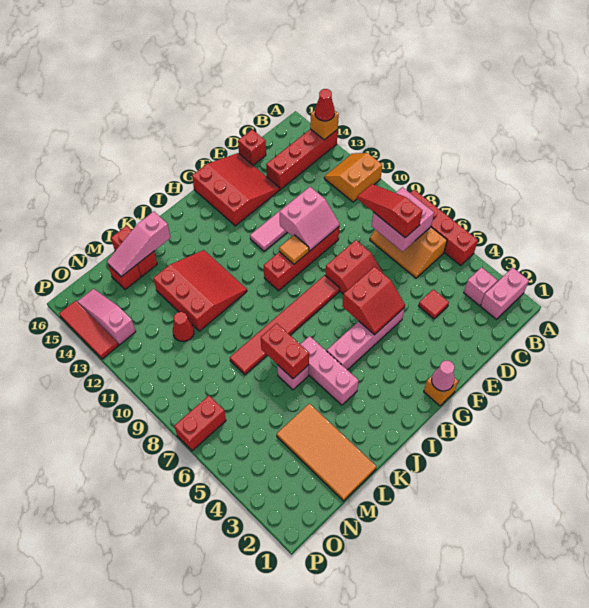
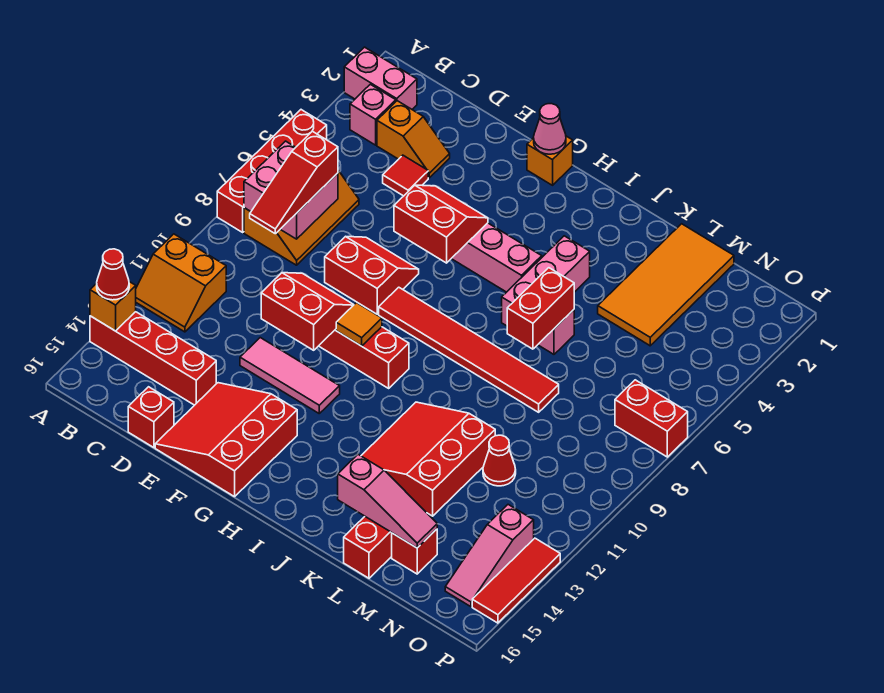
none -> orange 1x2 slope [377,101,450,178]
pink 2x2 slope [280,187,340,251] -> red 2x2 slope [261,273,354,350]

